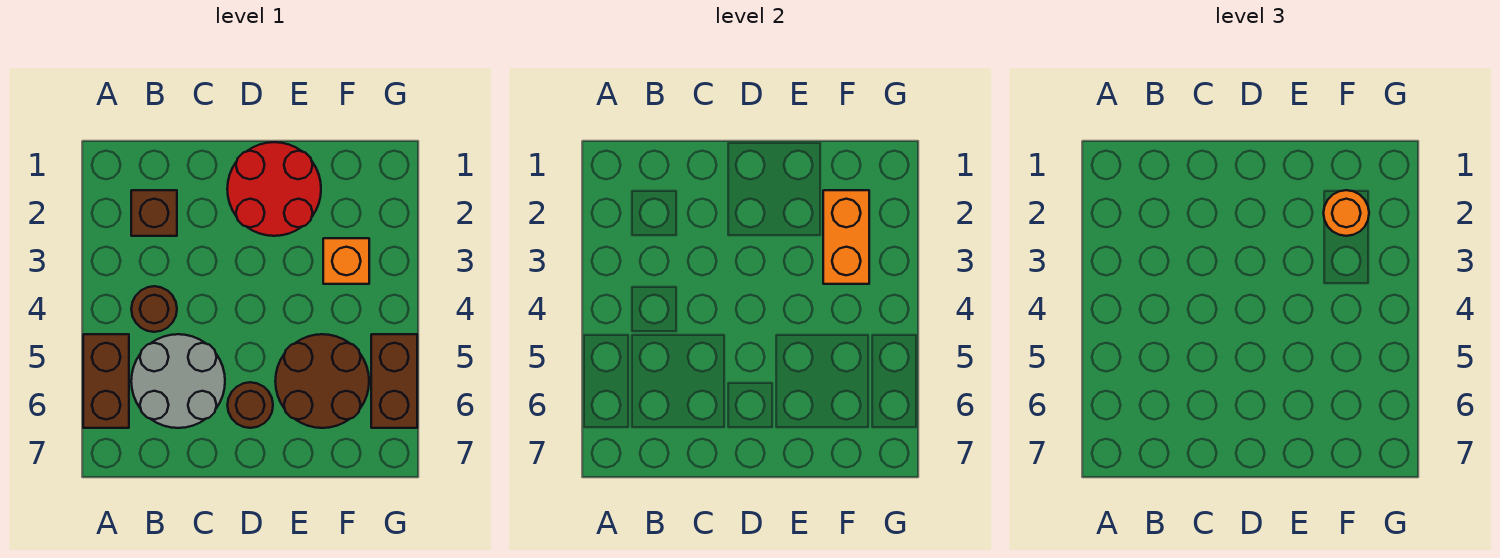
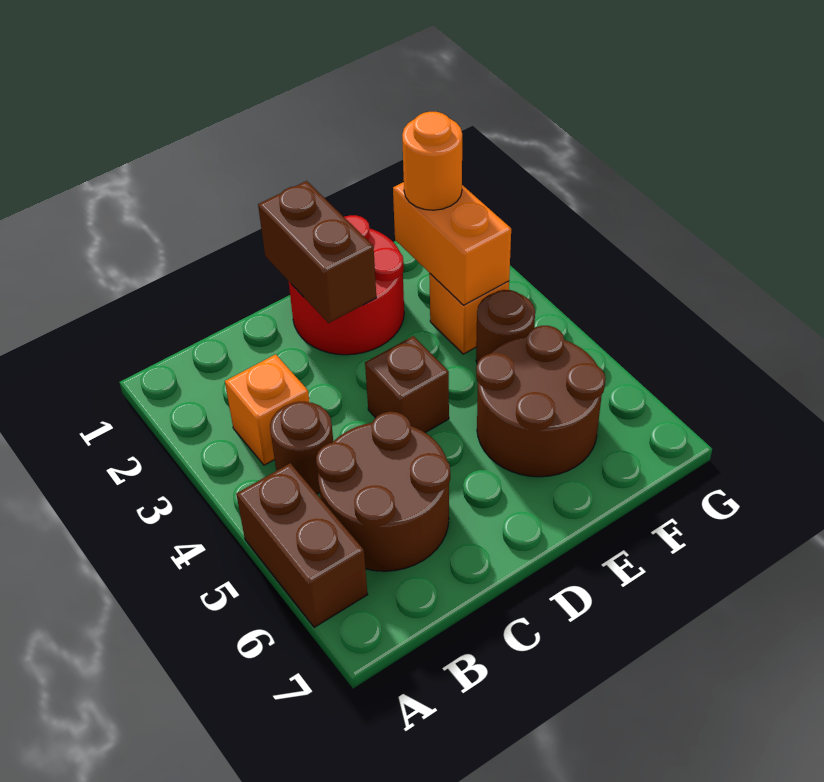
brown 1x1 brick [131,190,177,236] -> brown 1x1 brick moved to [365,336,449,433]
none -> orange 1x1 brick [225,354,309,465]
grey 2x2 round brick [131,334,225,428] -> brown 2x2 round brick [316,412,450,571]
brown 1x1 round brick [227,382,273,428] -> brown 1x1 round brick moved to [476,290,535,363]
brown 1x2 brick [371,334,417,428] -> brown 1x2 brick moved to [258,181,376,323]

